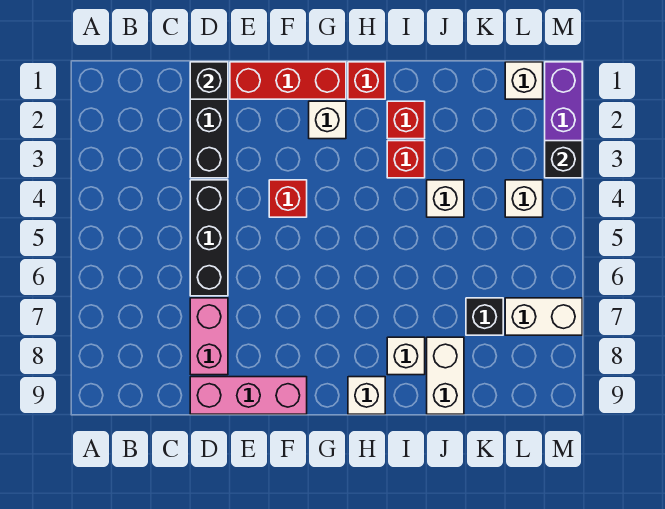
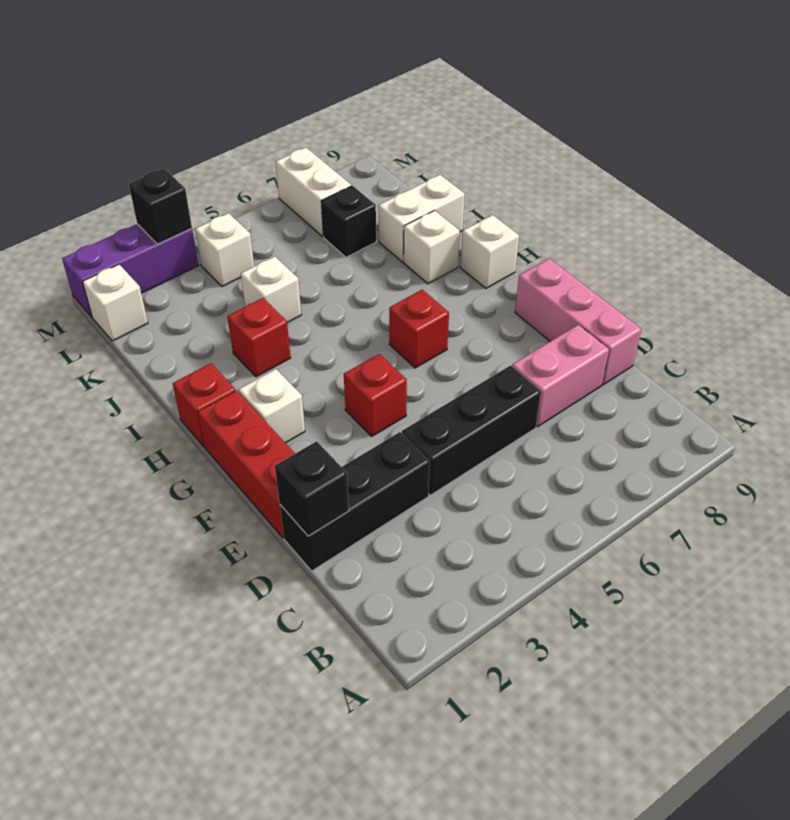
red 1x1 brick [387,101,425,139] -> red 1x1 brick moved to [389,290,449,368]

